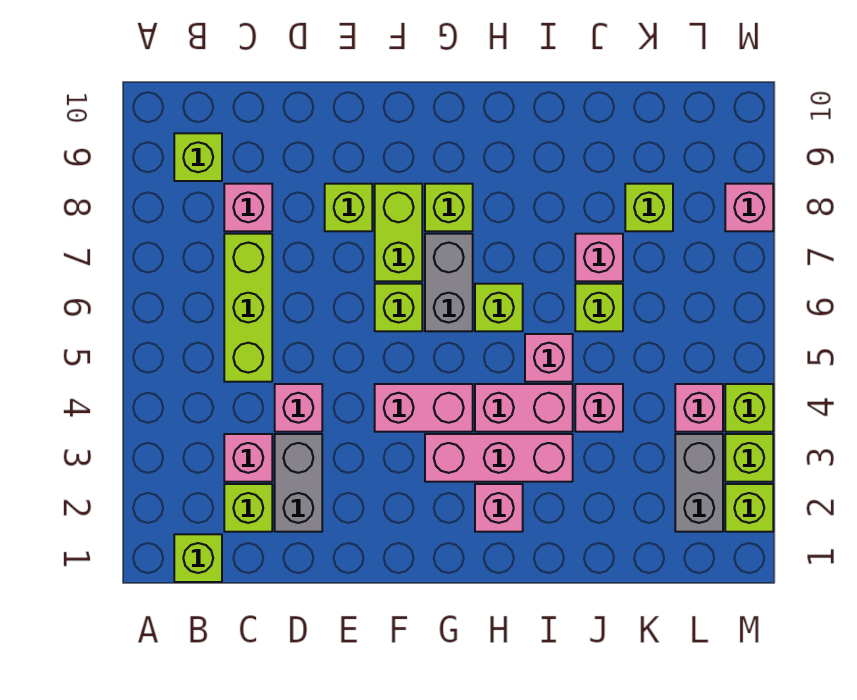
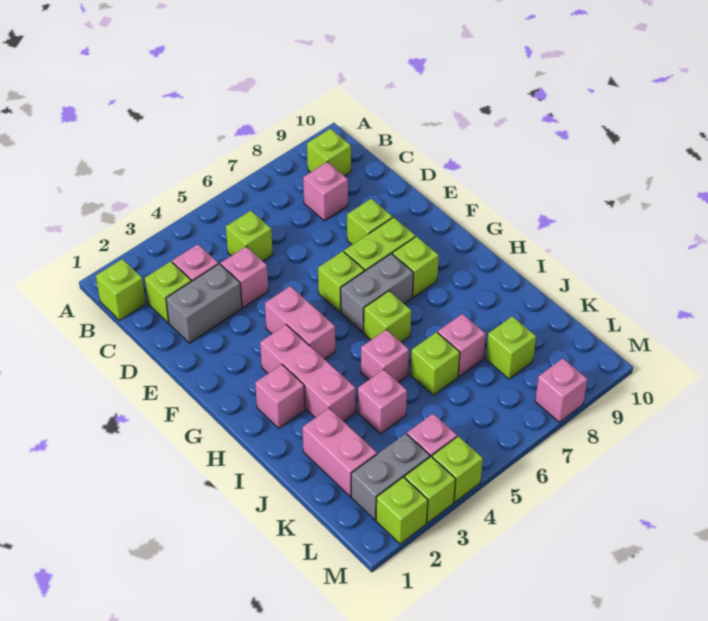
lime 1x3 brick [224,234,272,382] -> lime 1x1 brick [226,211,273,261]
pink 1x2 brick [475,384,573,432] -> pink 1x2 brick moved to [303,408,377,496]

